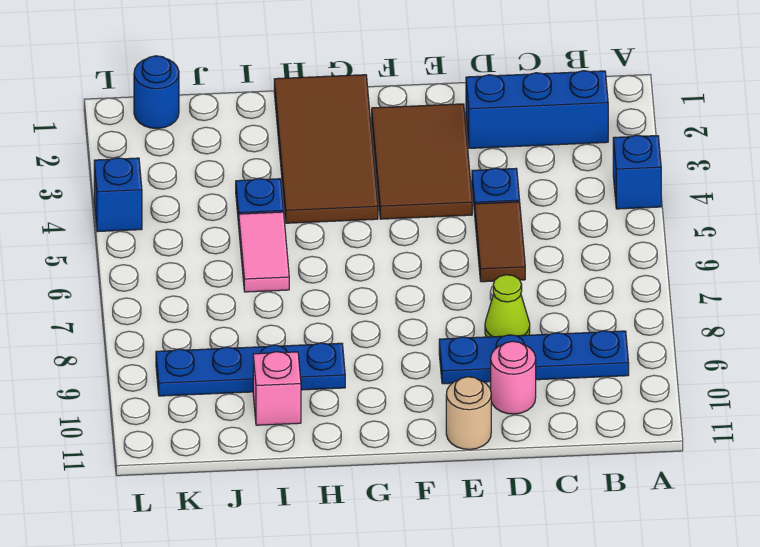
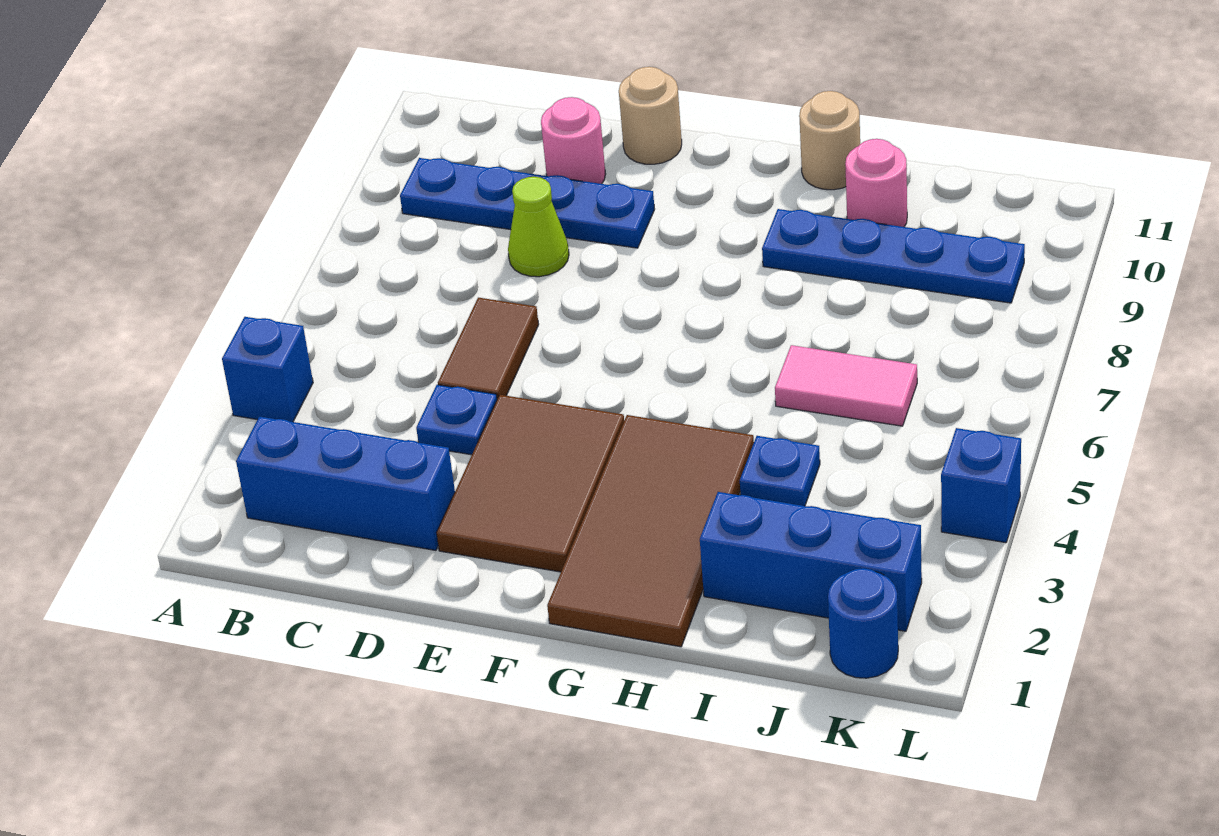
none -> tan 1x1 round brick [799,91,860,190]
none -> blue 1x3 brick [700,492,922,631]
pink 1x2 tile [239,212,289,292] -> pink 1x2 tile turned to [775,345,917,426]
pink 1x1 brick [253,352,301,425] -> pink 1x1 round brick [845,139,907,227]

